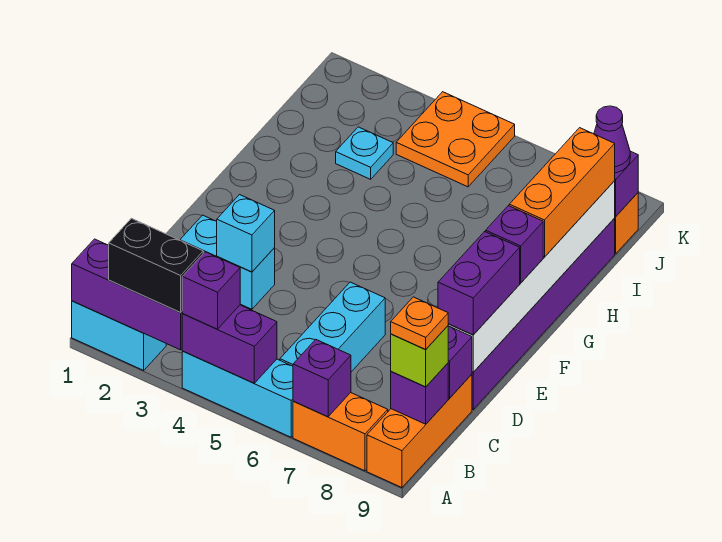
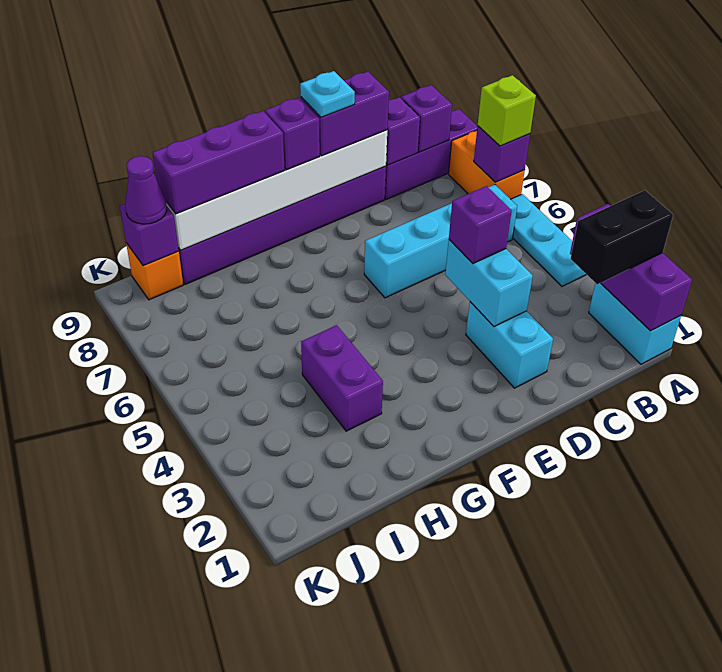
black 1x2 brick [109,218,203,313] -> black 1x2 brick turned to [571,190,673,284]
cyan 1x3 brick [182,351,293,437] -> cyan 1x3 plate [511,194,587,286]
purple 1x2 brick [182,305,277,383] -> purple 1x2 brick moved to [301,325,383,431]
purple 1x1 brick [182,252,240,329] -> purple 1x1 brick moved to [449,186,512,263]
orange 1x3 brick [367,374,472,488] -> purple 1x3 brick [385,109,477,199]
cyan 1x3 brick [280,282,385,372] -> cyan 1x4 brick [364,185,517,298]
lime 1x1 brick [391,326,448,387] -> lime 1x1 brick moved to [478,75,536,146]
orange 1x1 plate [391,297,448,350] -> none
cyan 1x1 brick [217,195,275,272] -> cyan 1x2 brick [445,240,533,327]
orange 1x3 brick [509,128,615,257] -> purple 1x3 brick [152,111,285,214]
cyan 1x1 plate [336,127,393,179] -> cyan 1x1 plate moved to [300,71,355,117]
orange 2x2 plate [396,92,515,187] -> none

